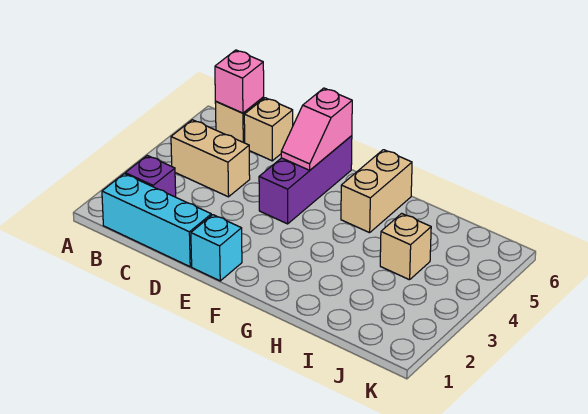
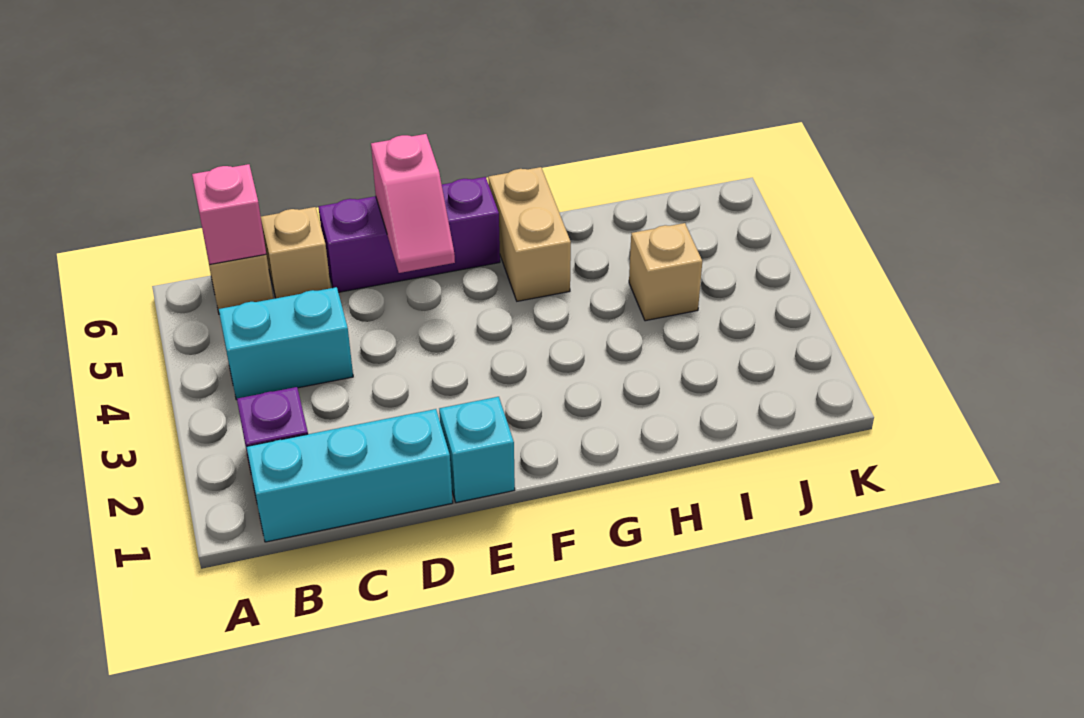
tan 1x2 brick [171,120,250,197] -> cyan 1x2 brick [219,287,353,400]
purple 1x3 brick [259,136,352,224] -> purple 1x3 brick turned to [319,177,500,292]

